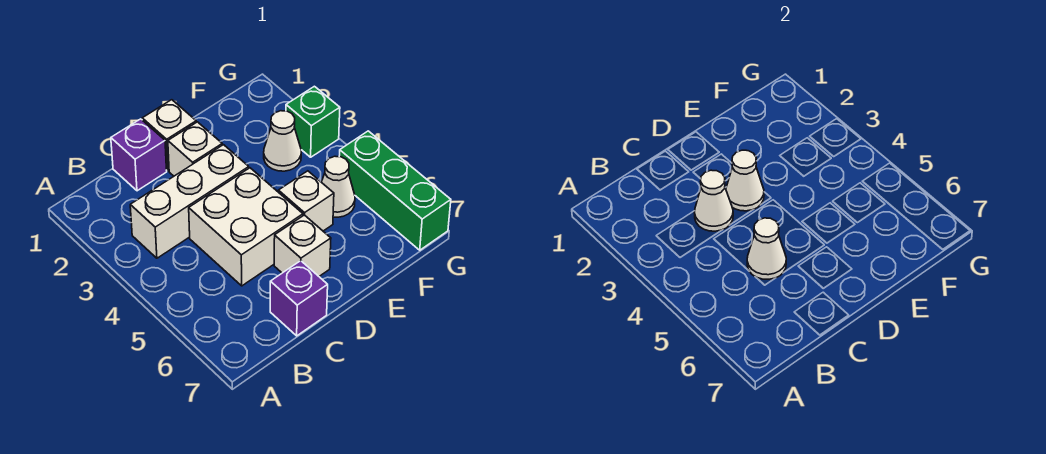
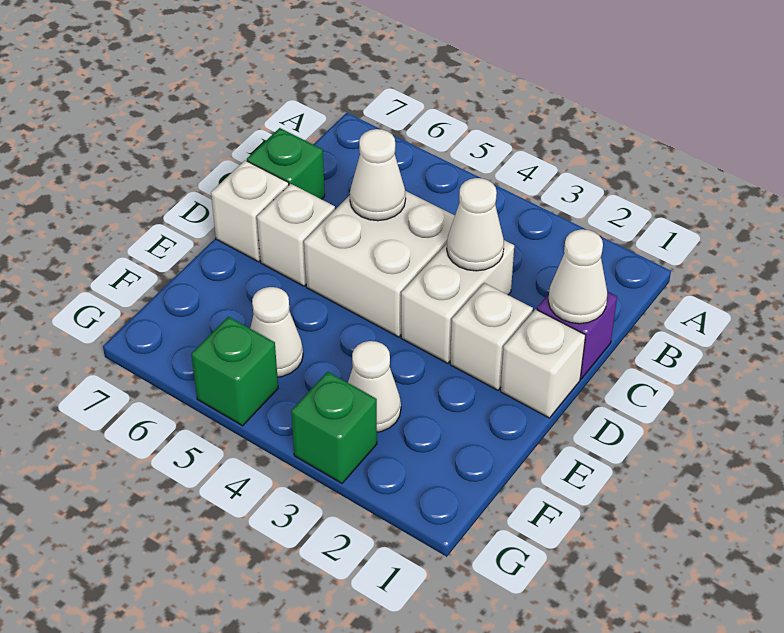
white 1x3 brick [130,145,249,258] -> white 1x2 brick [401,240,514,363]
purple 1x1 brick [270,261,328,336] -> green 1x1 brick [247,128,325,199]
white 1x1 cone [726,150,764,211] -> white 1x1 cone moved to [548,229,607,324]
white 1x1 brick [278,171,334,231] -> white 1x1 brick moved to [211,160,289,262]
green 1x3 brick [339,131,451,250] -> green 1x1 brick [191,317,278,426]

